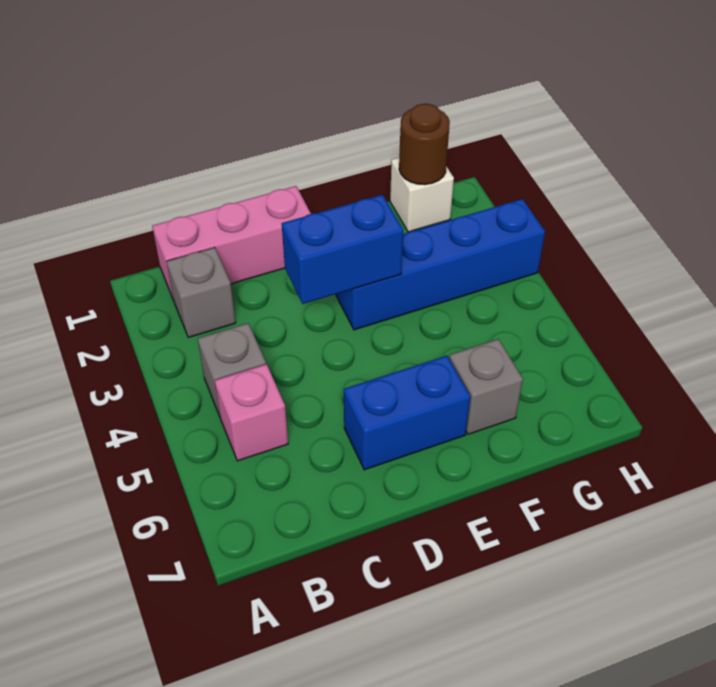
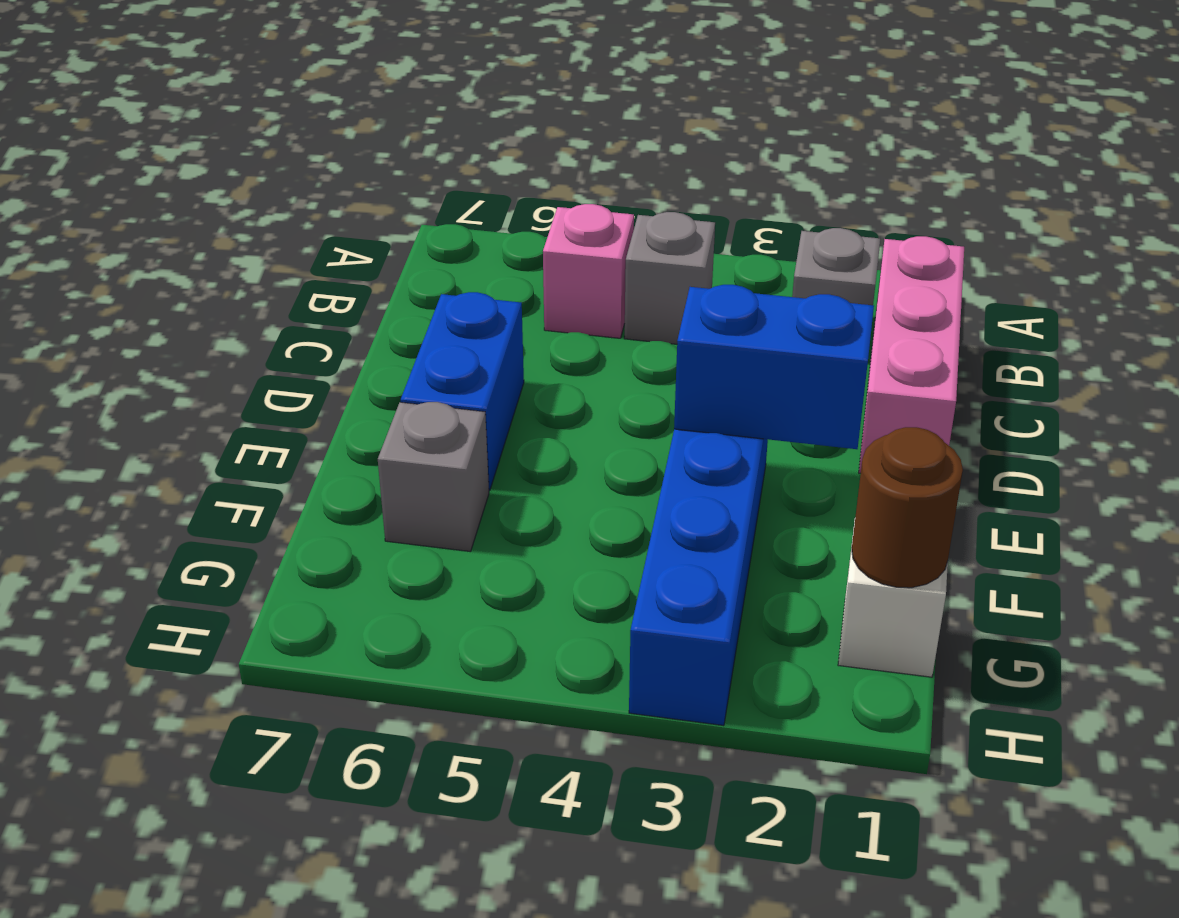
blue 1x2 brick [282,195,403,304] -> blue 1x2 brick turned to [674,285,874,449]

